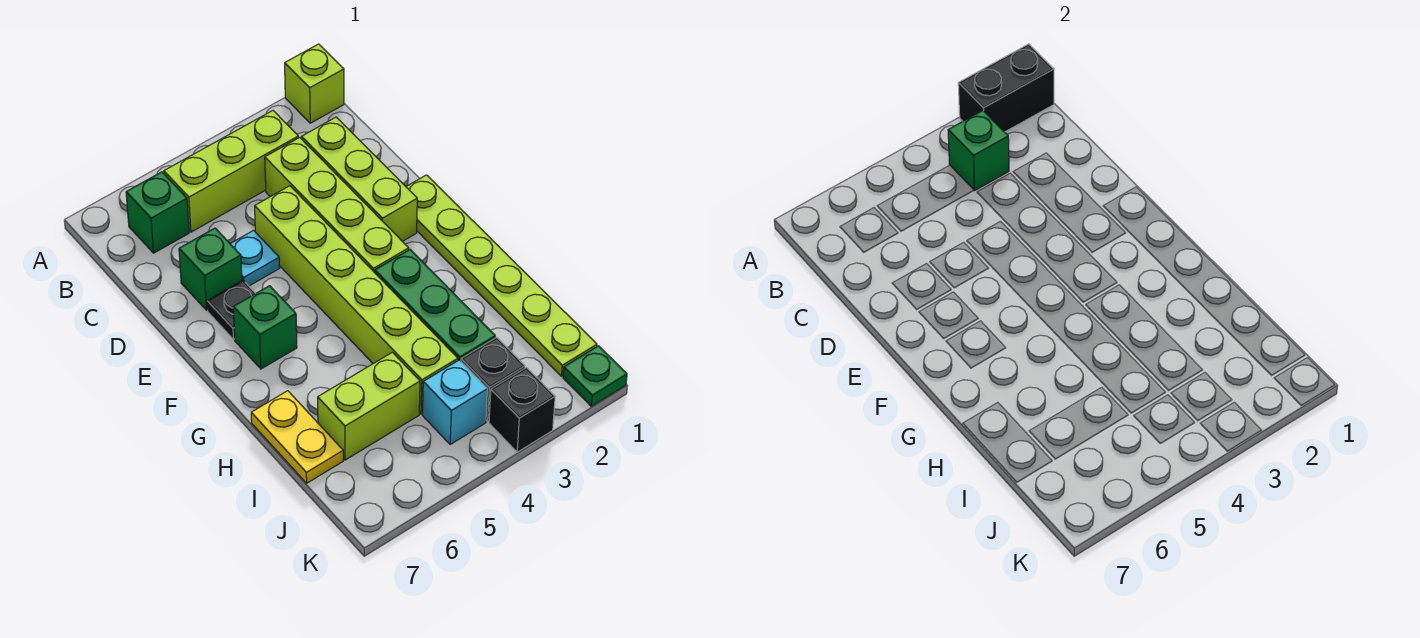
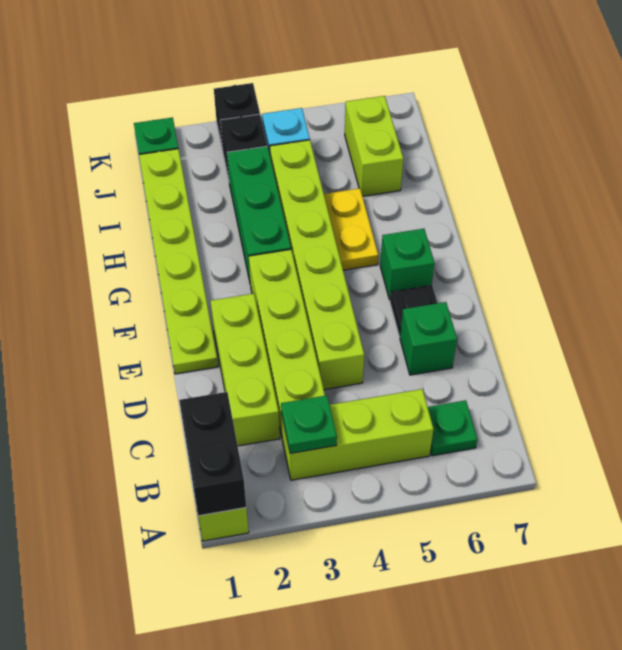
black 1x2 brick [958,44,1054,132] -> black 1x2 brick turned to [179,392,246,516]
green 1x1 brick [948,111,1009,190] -> green 1x1 plate [281,395,337,453]
green 1x1 brick [126,172,189,253] -> green 1x1 plate [428,400,478,456]
cyan 1x1 plate [230,231,280,286] -> none
yellow 1x2 plate [251,391,343,483] -> yellow 1x2 plate moved to [324,188,378,270]
lime 1x2 brick [318,352,420,460] -> lime 1x2 brick turned to [345,96,403,196]

